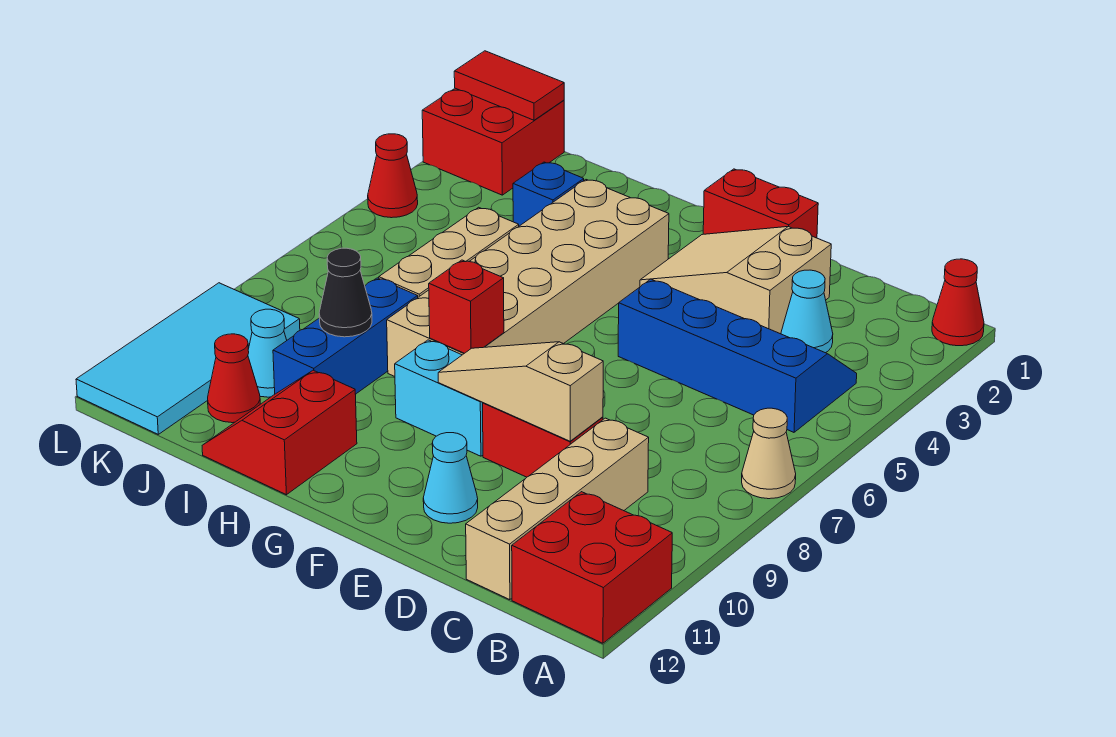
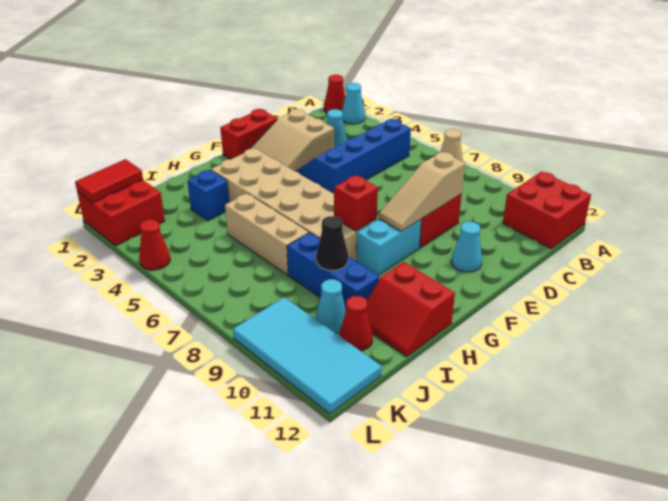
none -> cyan 1x1 cone [342,83,365,124]
tan 1x4 brick [466,418,649,600] -> none

